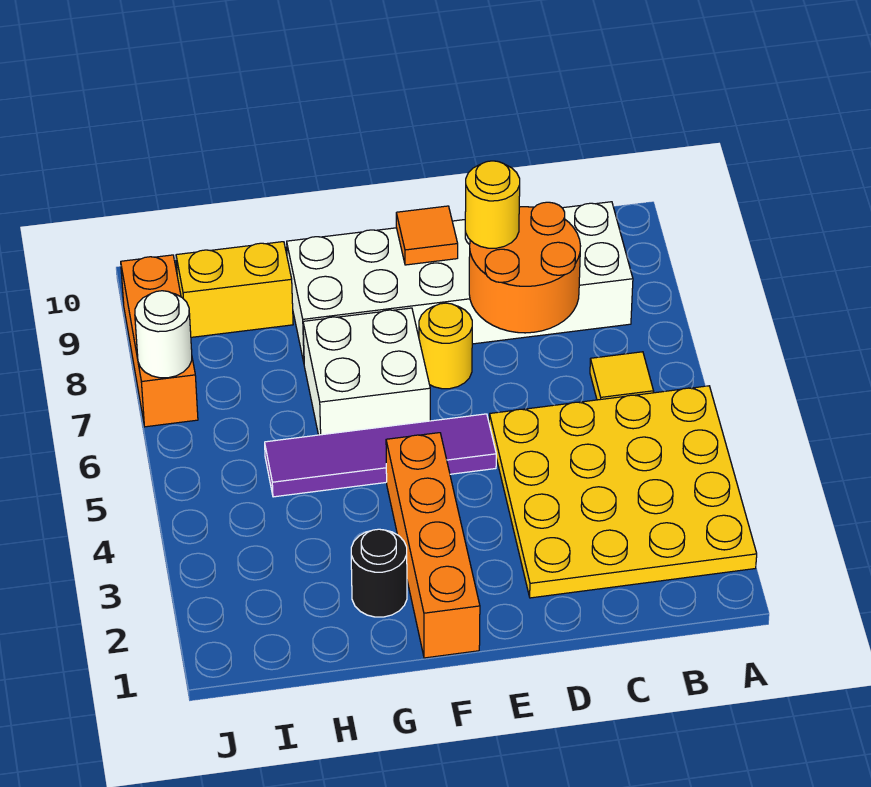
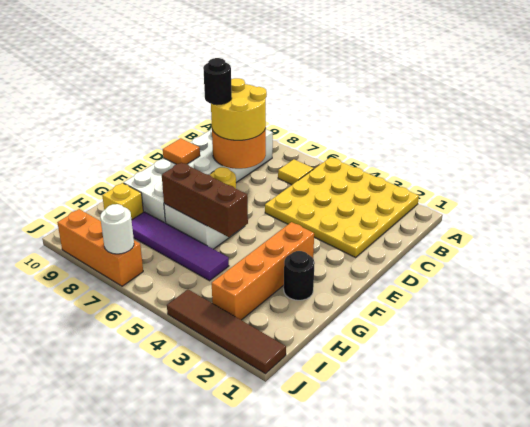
yellow 1x1 round brick [465,161,520,248] -> yellow 2x2 round brick [211,78,267,140]
none -> black 1x1 round brick [203,58,232,105]
purple 1x4 tile [265,414,496,497] -> purple 1x4 tile turned to [132,212,229,281]
orange 1x4 brick [386,433,480,658] -> orange 1x4 brick turned to [212,222,314,320]
none -> brown 1x3 brick [162,162,248,237]
yellow 1x2 brick [176,242,293,337] -> yellow 1x1 brick [102,183,143,220]
none -> brown 1x4 tile [167,290,286,374]

